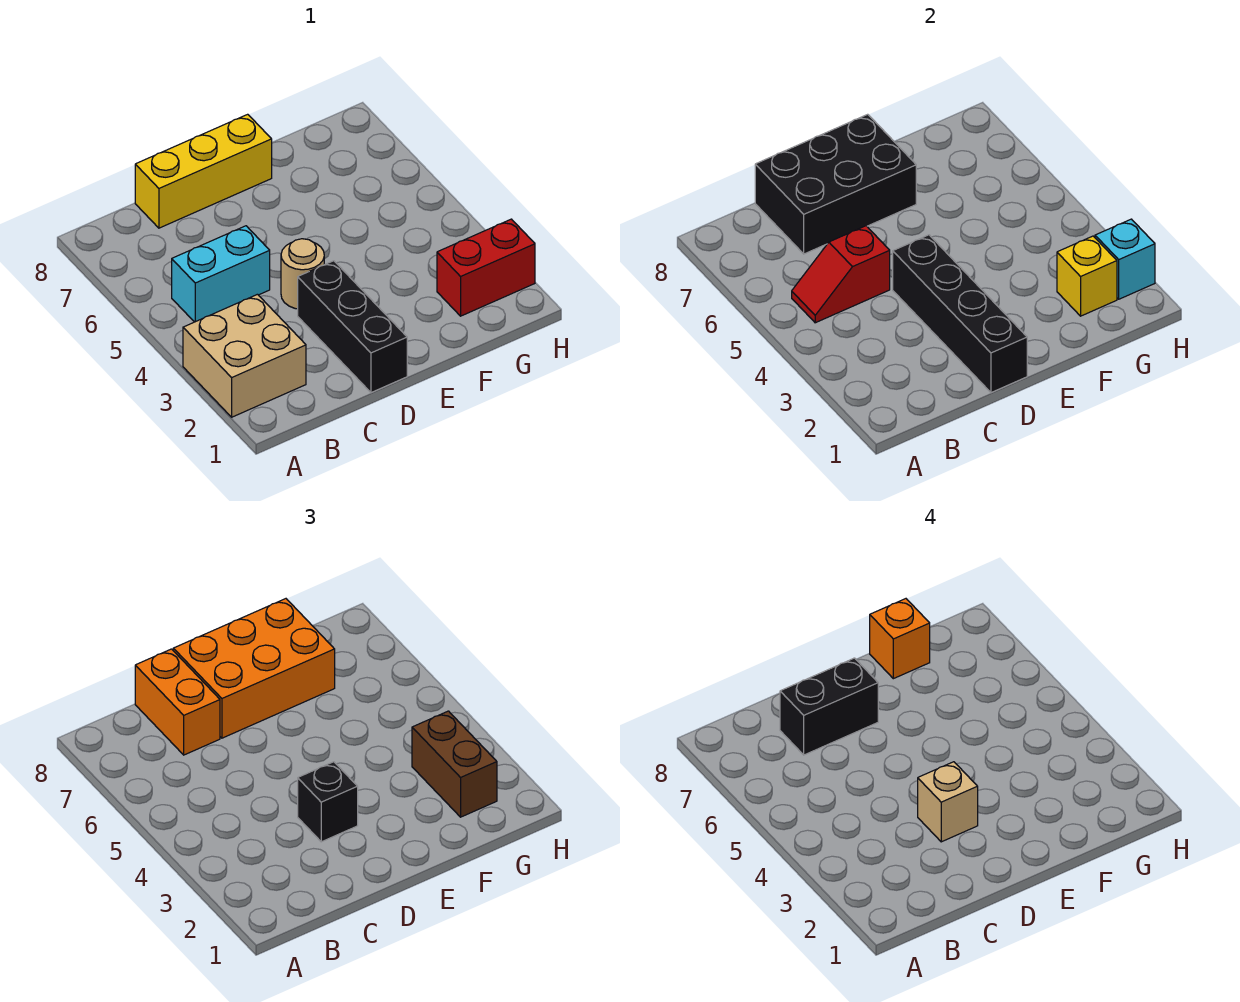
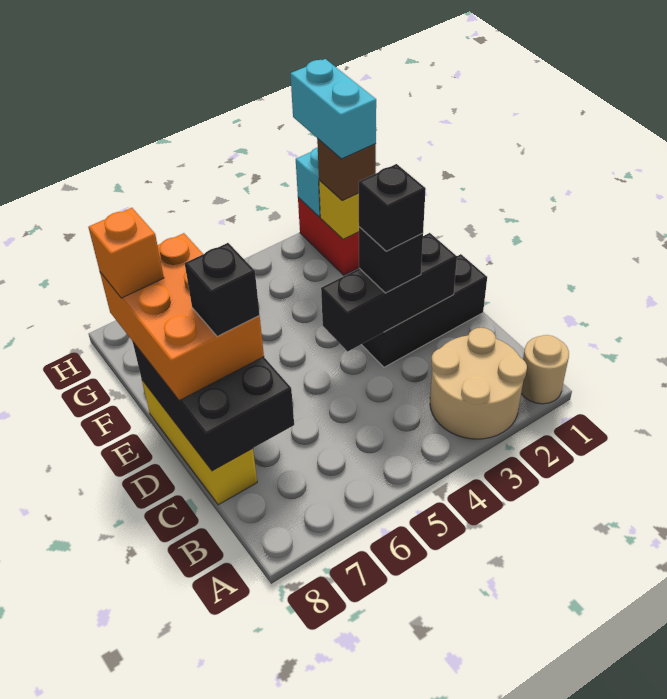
tan 2x2 brick [183,294,306,417] -> tan 2x2 round brick [430,328,527,439]
cyan 1x2 brick [172,226,270,322] -> cyan 1x2 brick moved to [290,59,376,159]
red 1x2 slope [792,226,890,323] -> none
orange 1x2 brick [135,649,220,755] -> none
black 1x2 brick [780,658,878,755] -> black 1x1 brick [185,243,260,337]
black 1x4 brick [893,235,1027,393] -> black 1x3 brick [321,233,457,351]
tan 1x1 brick [918,762,978,842] -> black 1x1 brick [359,164,426,251]
tan 1x1 round brick [281,239,324,309] -> tan 1x1 round brick moved to [521,335,569,404]
brown 1x2 brick [412,711,497,817] -> brown 1x1 brick [317,139,376,200]

